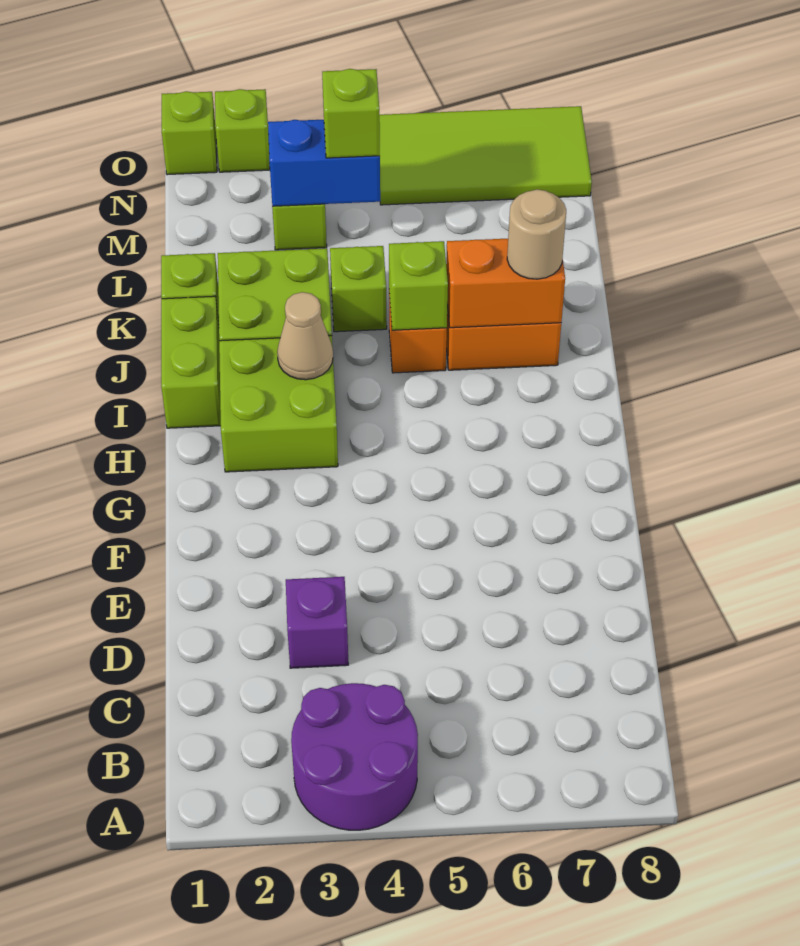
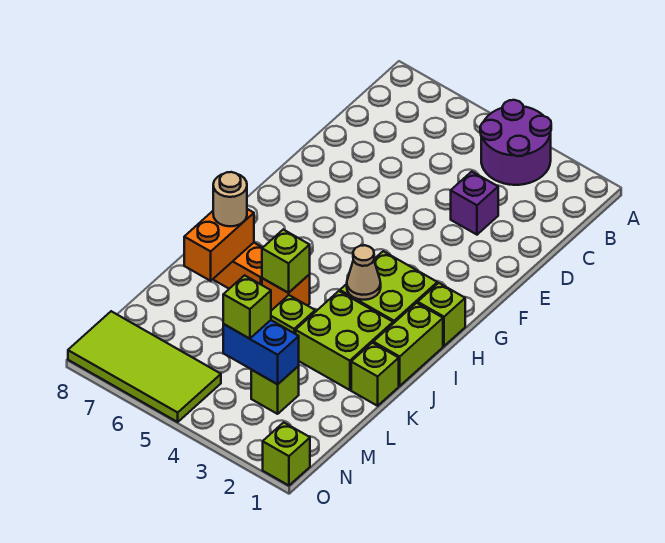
orange 1x2 brick [446,239,565,328] -> orange 1x2 brick turned to [184,209,254,281]
lime 1x1 brick [215,89,270,172] -> lime 1x1 brick moved to [418,283,465,346]

